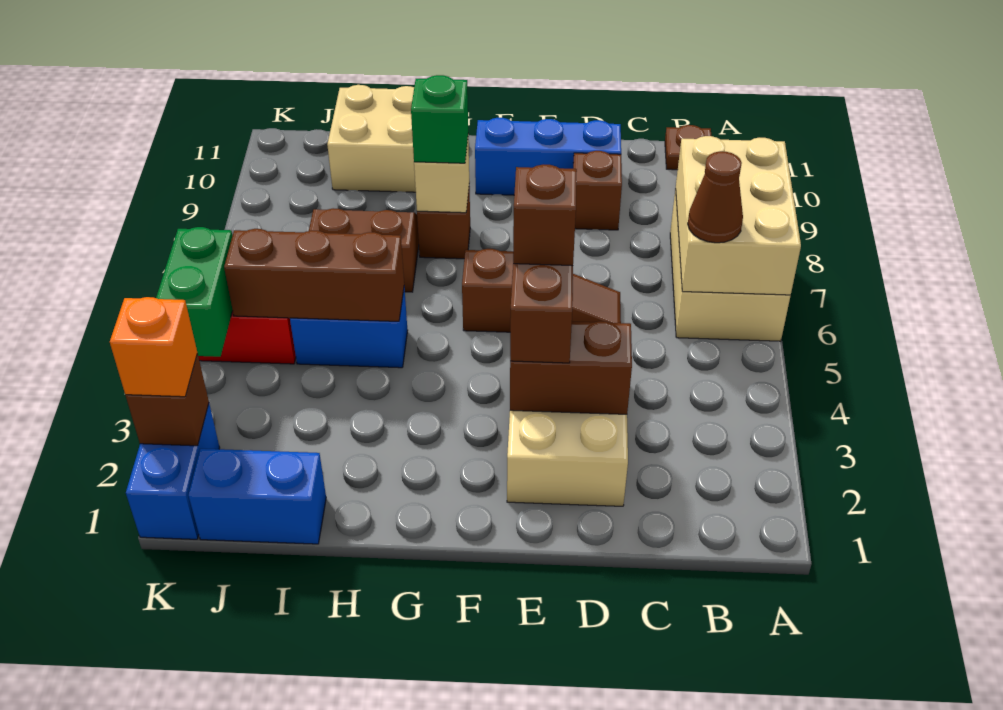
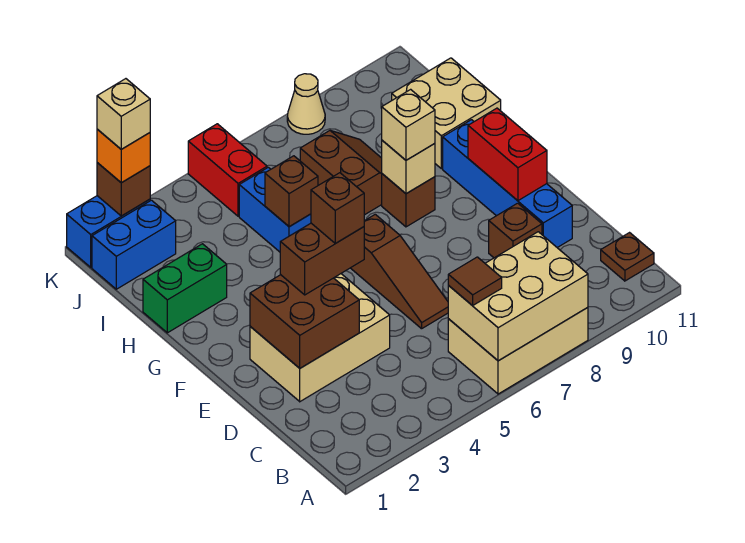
brown 1x1 cone [688,151,743,243] -> brown 1x1 tile [448,257,502,306]
brown 1x2 brick [510,321,632,414] -> brown 2x2 brick [250,275,359,368]
blue 1x3 brick [475,118,621,195] -> blue 1x4 brick [443,120,572,248]
none -> red 1x2 brick [468,108,547,201]
green 1x1 brick [411,75,468,163] -> tan 1x1 brick [382,89,435,160]
brown 1x3 brick [224,229,404,321] -> brown 1x1 brick [265,156,318,227]
blue 1x2 brick [188,449,326,544] -> blue 1x2 brick turned to [92,200,176,289]
none -> tan 1x1 brick [97,79,150,149]
green 1x2 brick [156,227,233,357] -> green 1x2 brick moved to [143,244,227,333]
none -> tan 1x1 cone [287,74,325,134]

